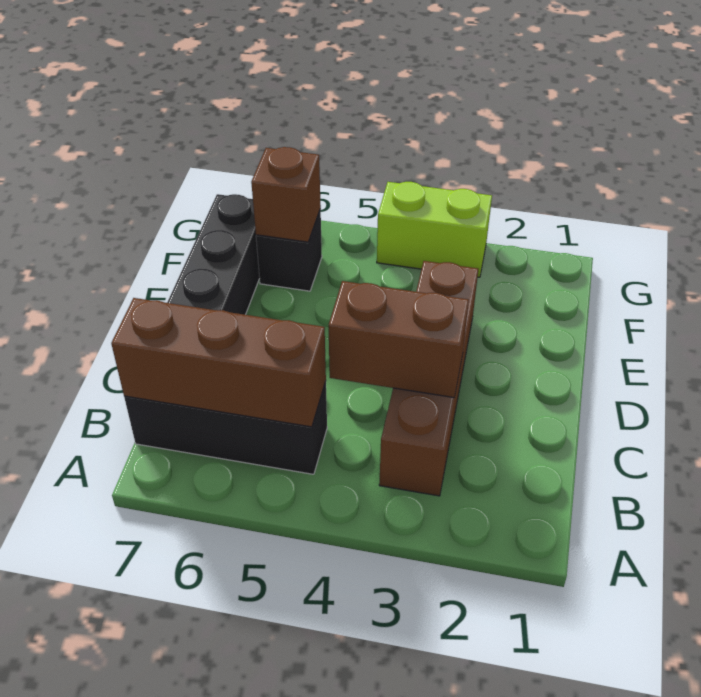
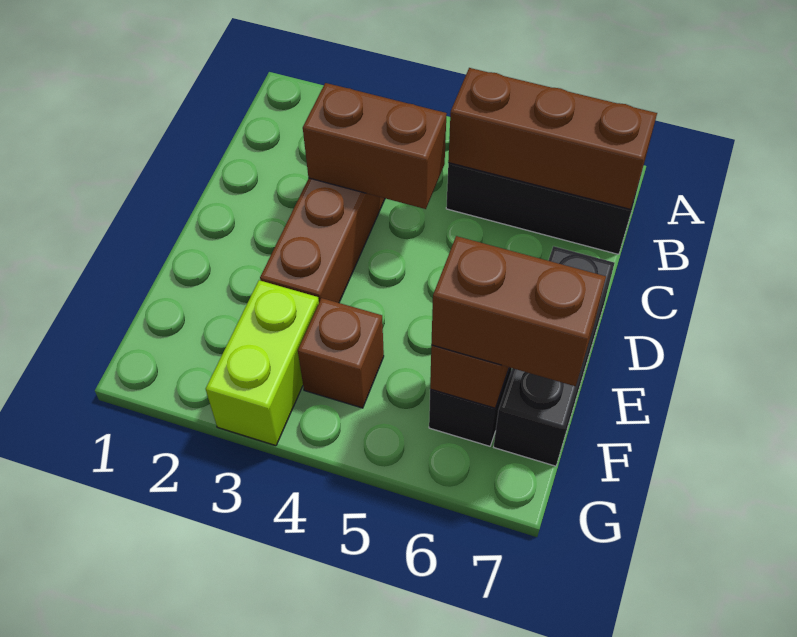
none -> brown 1x1 brick [298,298,384,408]
none -> brown 1x2 brick [431,236,606,386]
lime 1x2 brick [377,182,492,277] -> lime 1x2 brick turned to [206,280,319,446]

